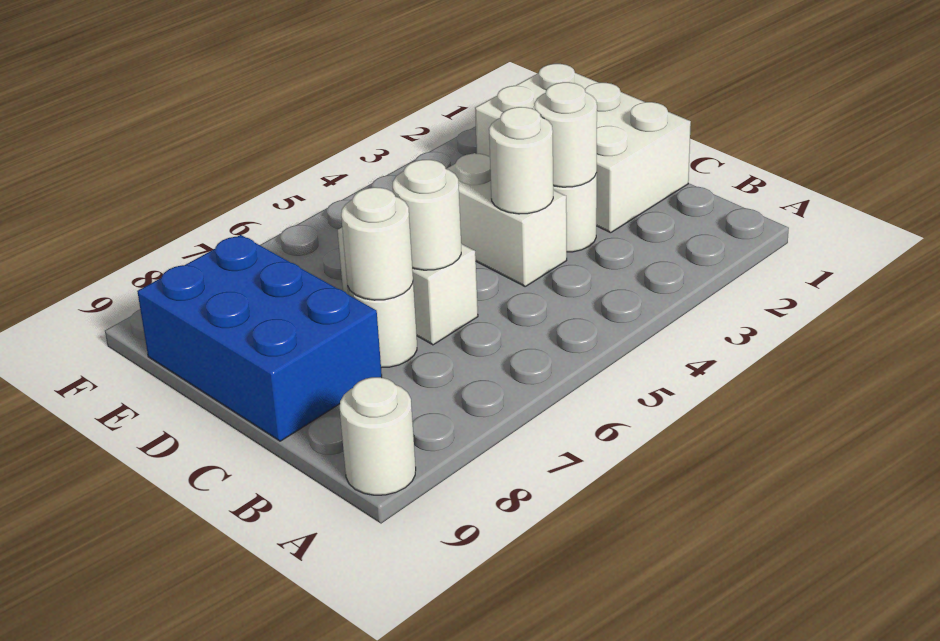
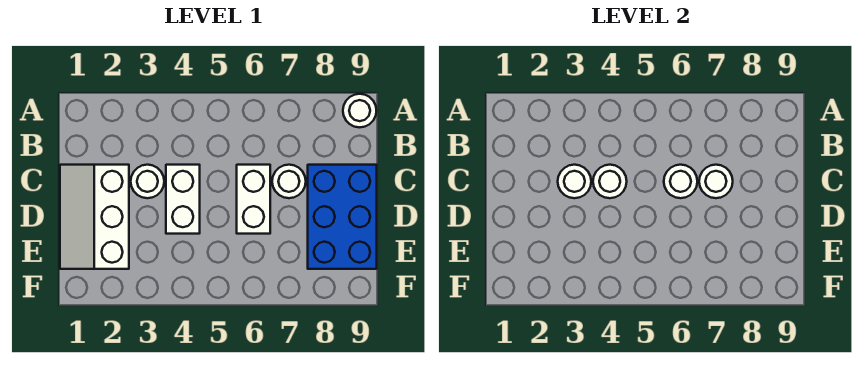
white 2x3 brick [475,64,691,233] -> white 2x3 slope [60,165,129,269]

